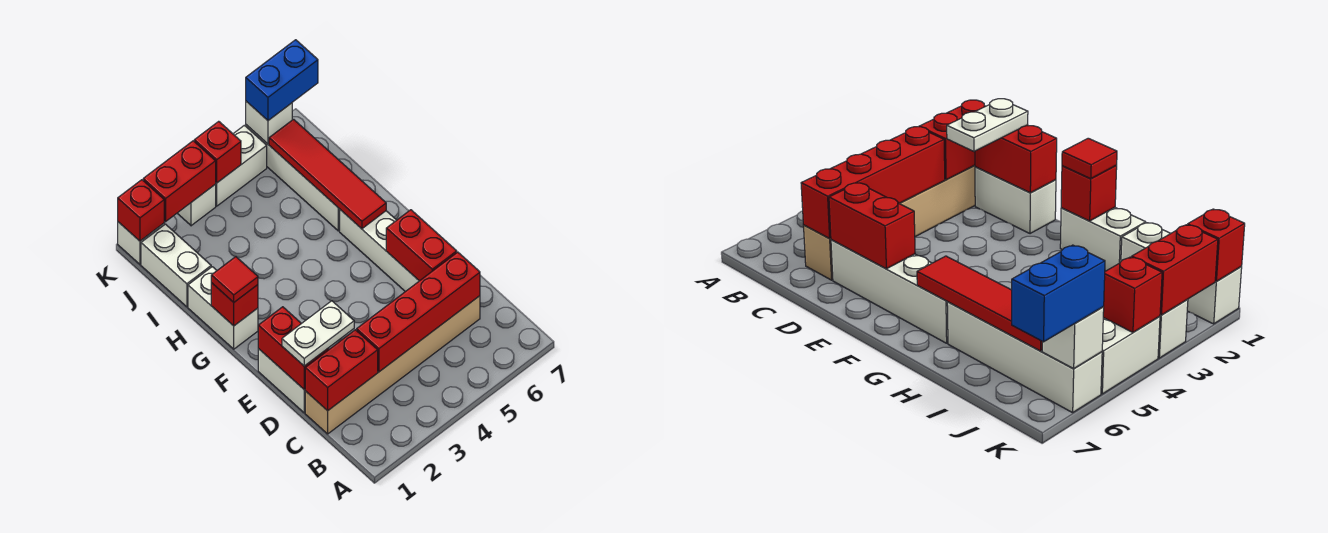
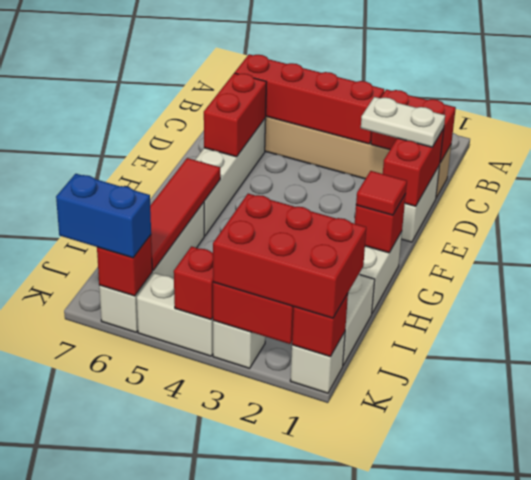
none -> red 2x3 brick [213,194,366,318]
white 1x1 brick [246,101,292,144] -> red 1x1 brick [97,235,152,296]

